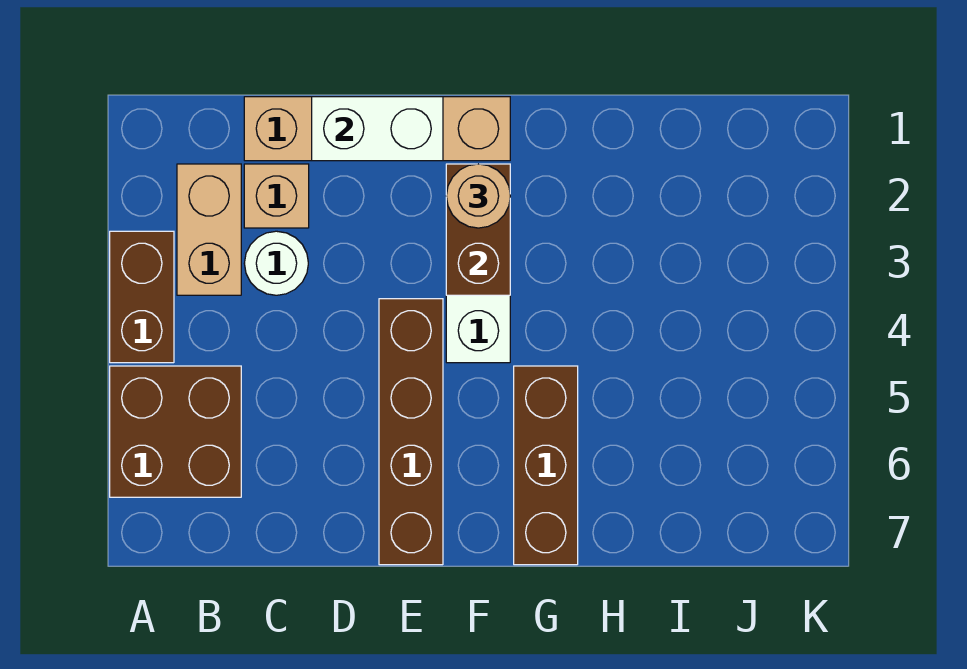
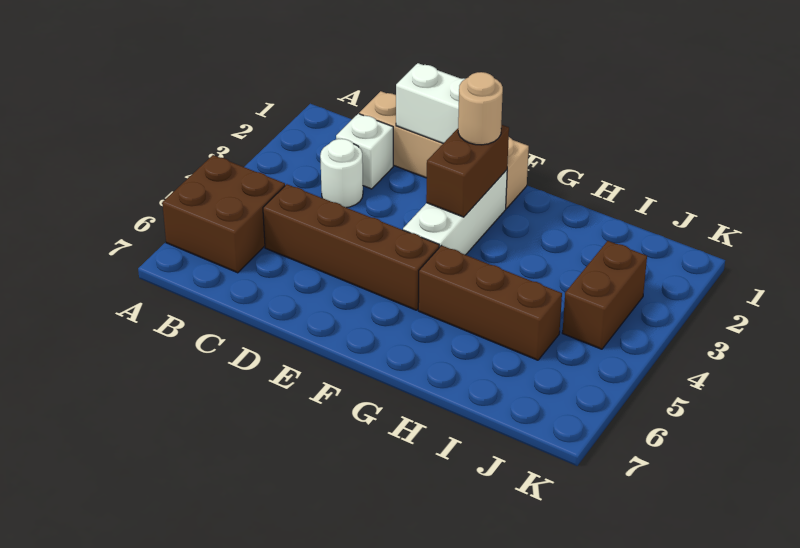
brown 1x2 brick [110,231,174,363] -> brown 1x2 brick moved to [562,241,647,349]
tan 1x2 brick [177,164,241,295] -> none
tan 1x1 brick [244,164,309,228] -> white 1x1 brick [336,114,393,189]
brown 1x4 brick [379,299,443,565] -> brown 1x4 brick turned to [263,184,439,310]
brown 1x3 brick [514,366,578,565] -> brown 1x3 brick turned to [418,245,562,360]

